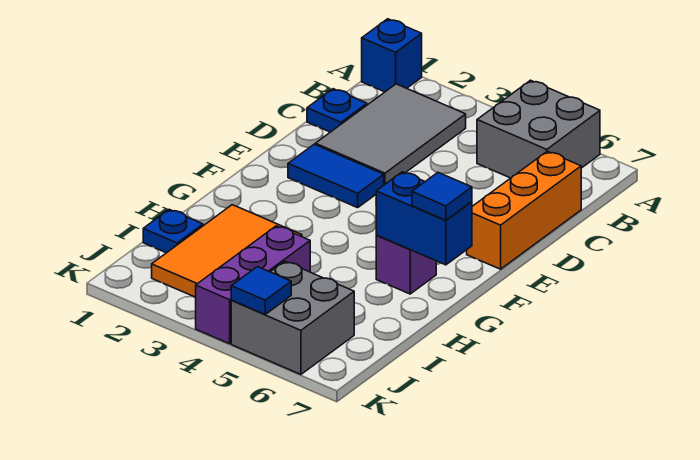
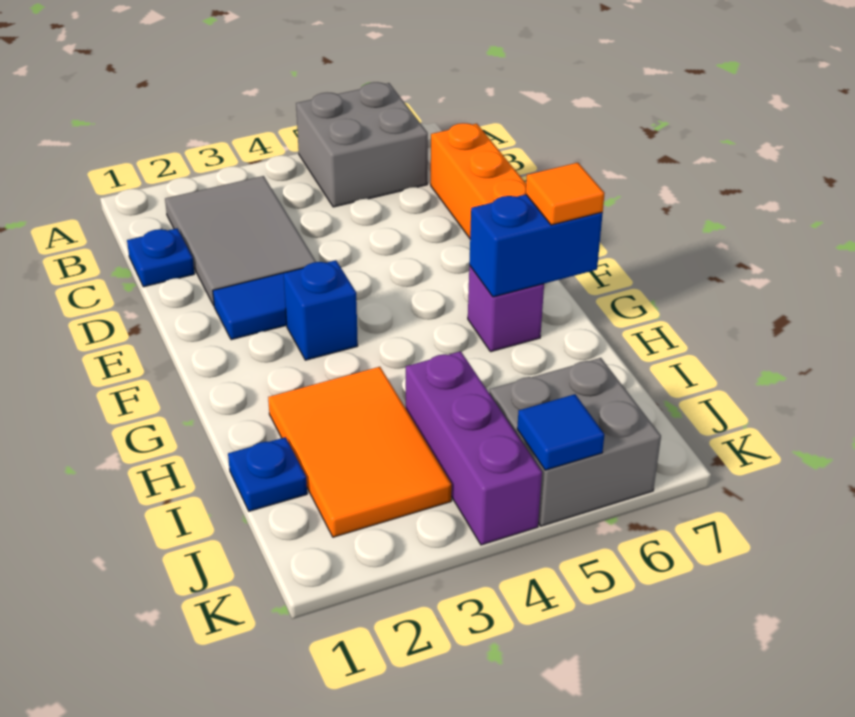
blue 1x1 brick [362,19,422,92] -> blue 1x1 brick moved to [284,260,358,360]
blue 1x1 tile [412,173,472,220] -> orange 1x1 tile [526,163,605,225]

